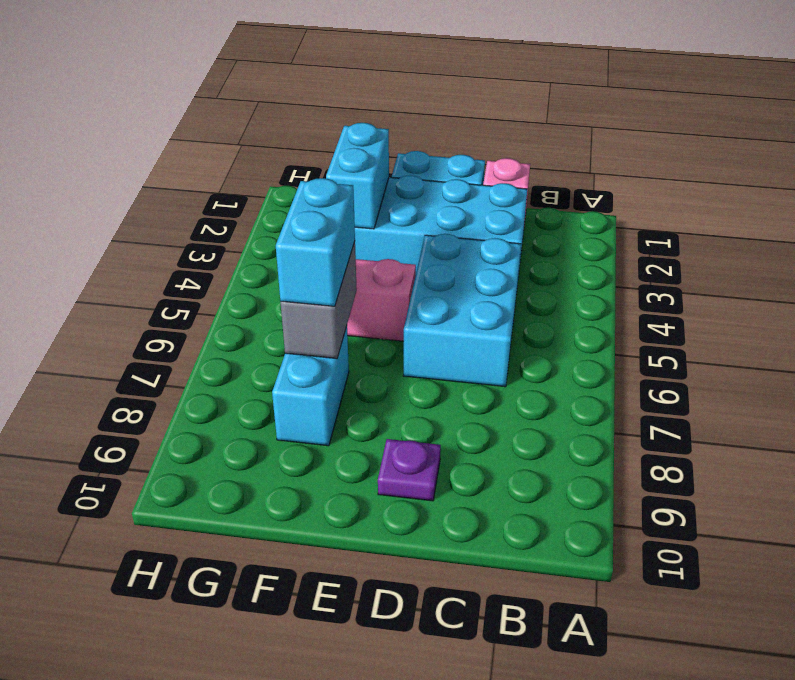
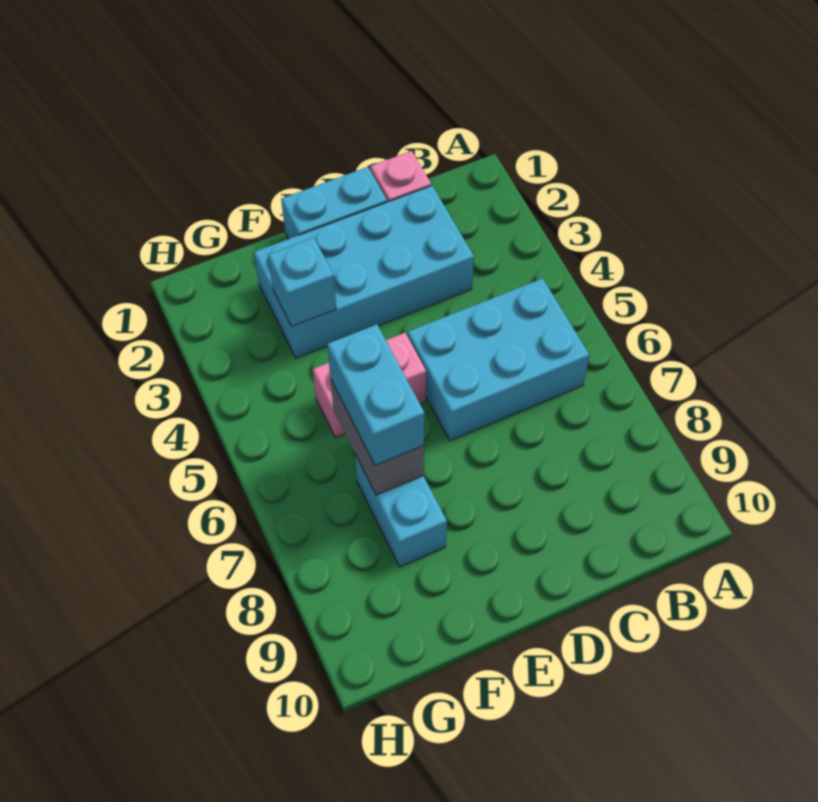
cyan 2x3 brick [403,234,521,387] -> cyan 2x3 brick turned to [408,279,589,441]
purple 1x1 plate [378,439,441,501] -> none
cyan 1x2 brick [326,123,389,229] -> cyan 1x1 brick [268,238,336,326]

